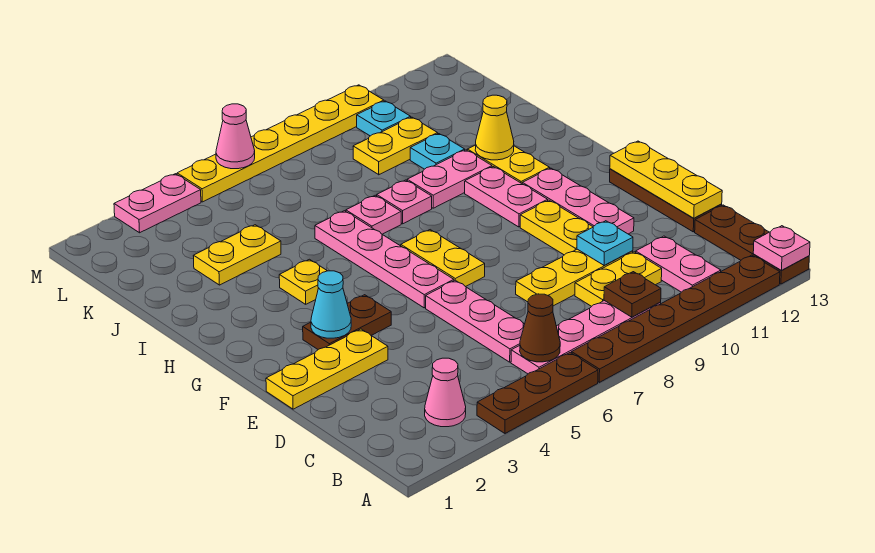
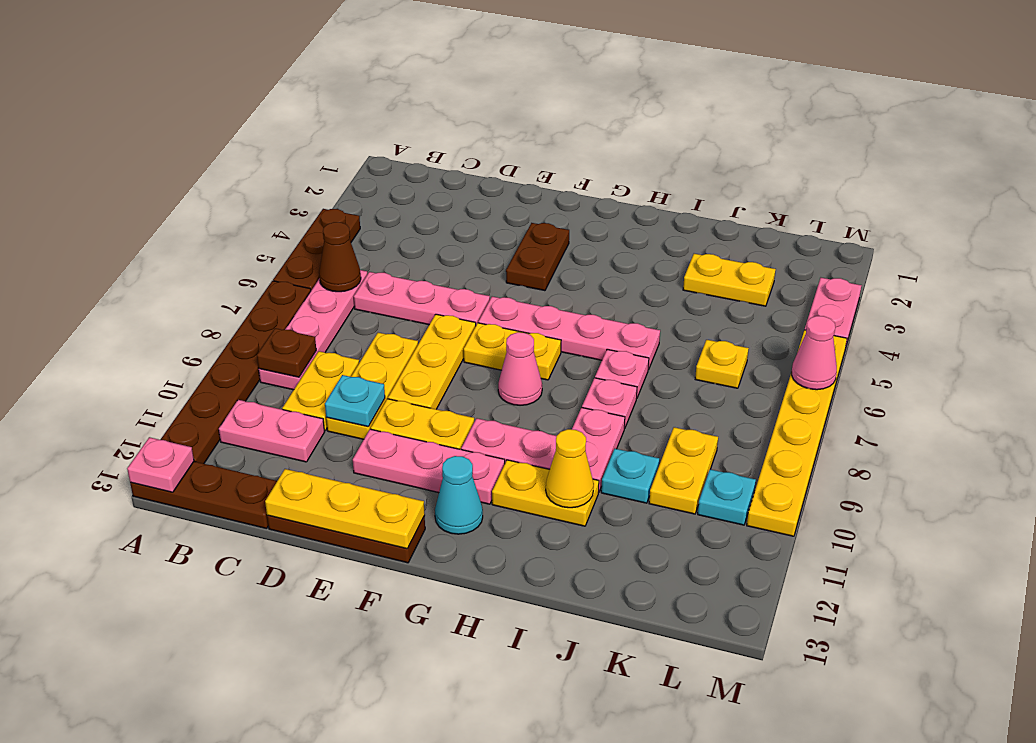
pink 1x1 cone [425,358,466,427] -> pink 1x1 cone moved to [498,332,542,405]
yellow 1x3 plate [266,329,388,409] -> yellow 1x3 plate moved to [388,314,476,409]
cyan 1x1 cone [311,271,351,338] -> cyan 1x1 cone moved to [435,456,483,534]
yellow 1x1 plate [279,259,327,304] -> yellow 1x1 plate moved to [695,340,749,388]
yellow 1x2 plate [193,225,281,285] -> yellow 1x2 plate turned to [683,254,776,306]

